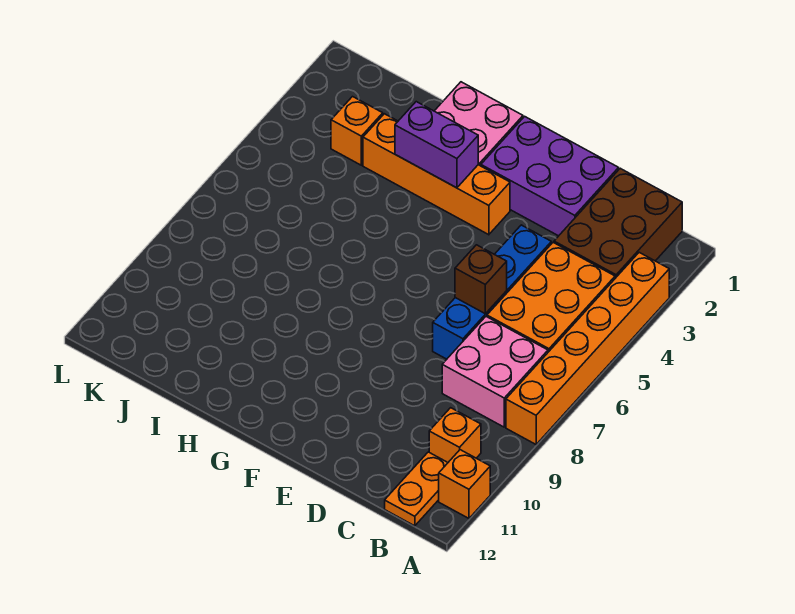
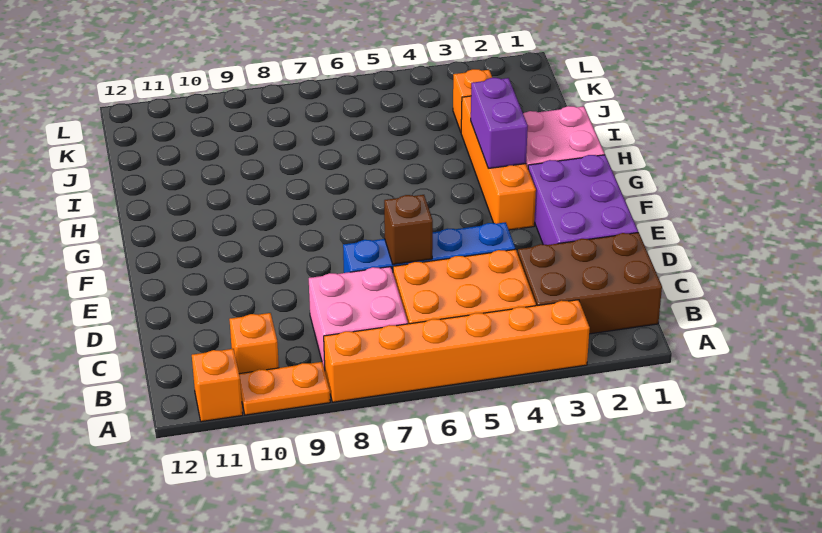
orange 1x2 plate [385,452,448,526] -> orange 1x2 plate moved to [239,362,330,415]

